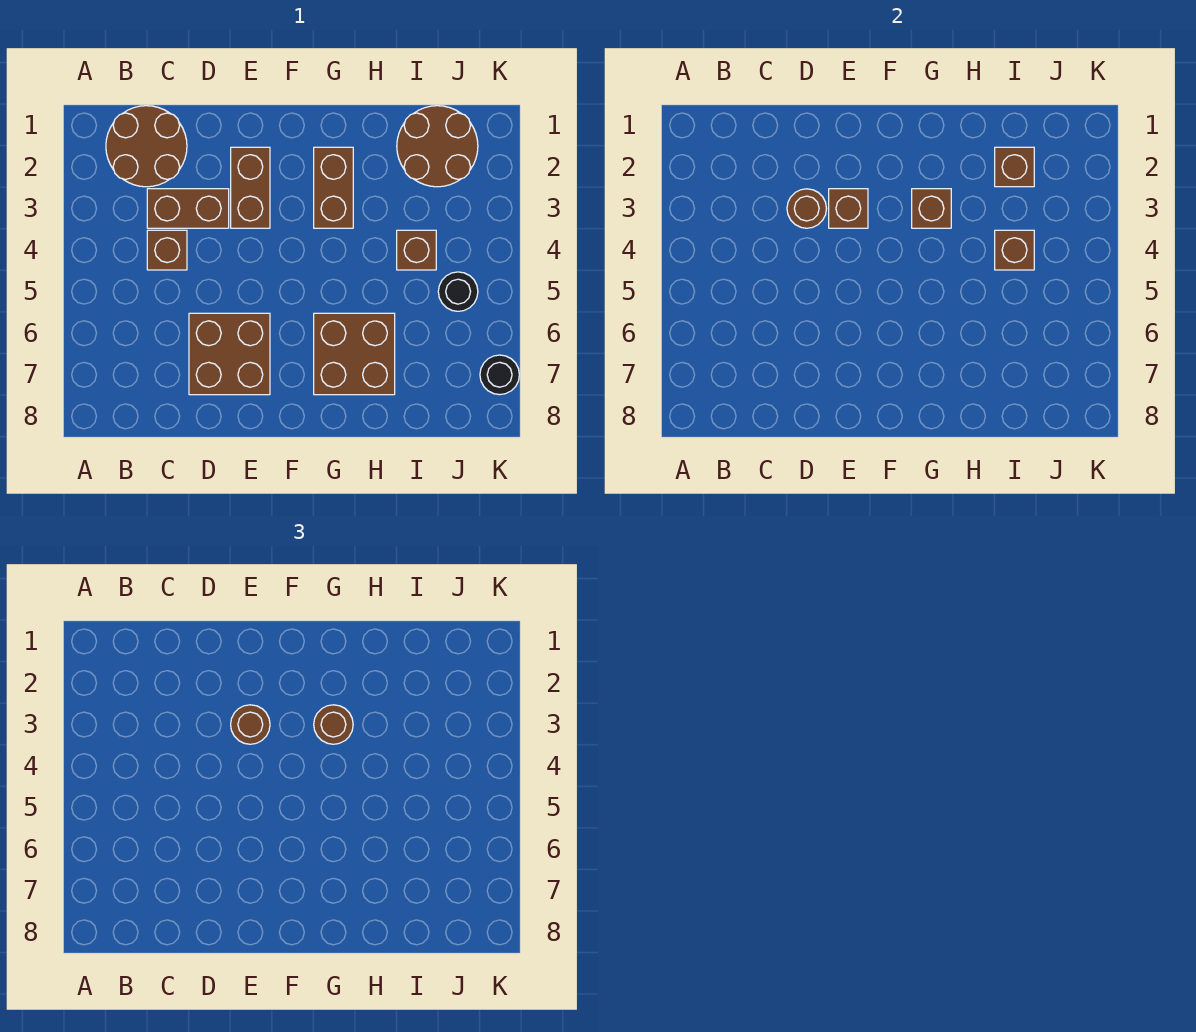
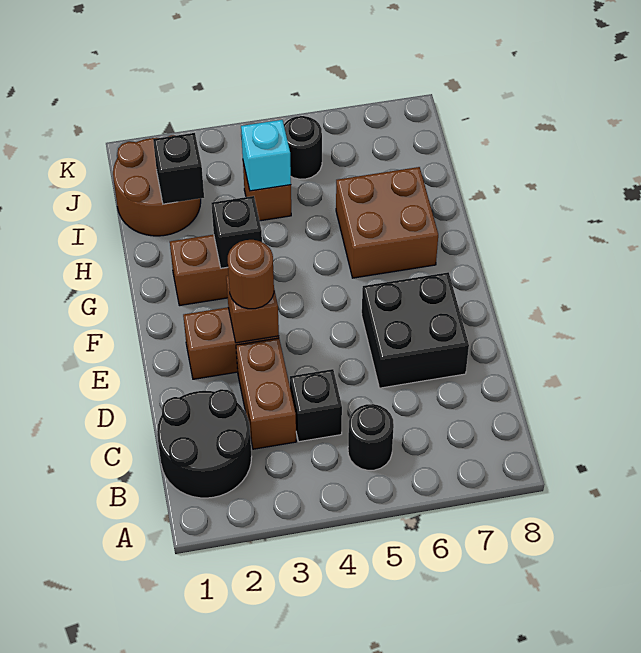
brown 2x2 round brick [106,106,187,187] -> black 2x2 round brick [157,389,252,498]
brown 1x1 brick [147,230,187,270] -> black 1x1 brick [290,369,342,442]
brown 1x1 round brick [787,189,827,228] -> none
brown 2x2 brick [189,313,270,395] -> black 2x2 brick [362,272,469,388]
brown 1x1 brick [912,189,951,228] -> black 1x1 brick [211,196,262,268]
brown 1x1 round brick [314,705,353,744] -> none
brown 1x1 brick [995,147,1034,187] -> black 1x1 brick [153,133,204,204]
brown 1x1 brick [995,230,1034,270] -> cyan 1x1 brick [241,120,291,191]
black 1x1 round brick [480,355,519,395] -> black 1x1 round brick moved to [348,404,394,470]

